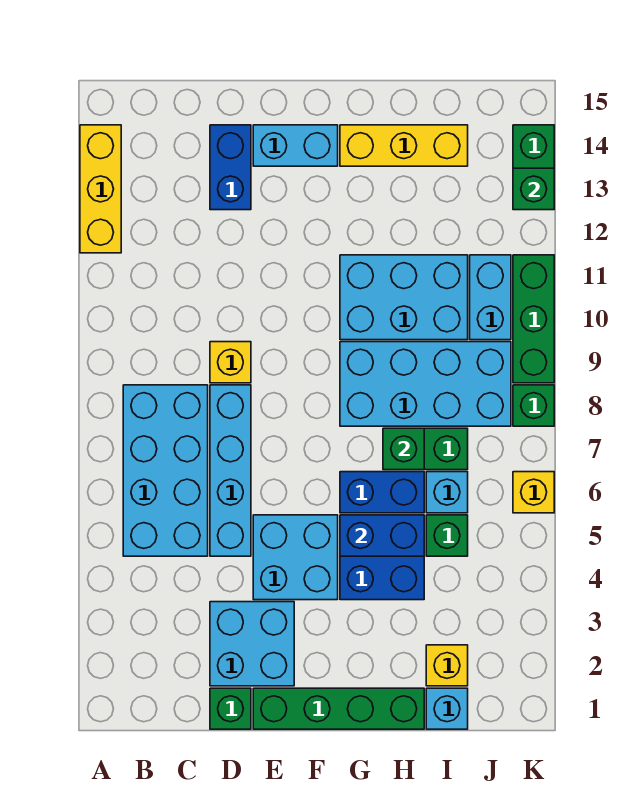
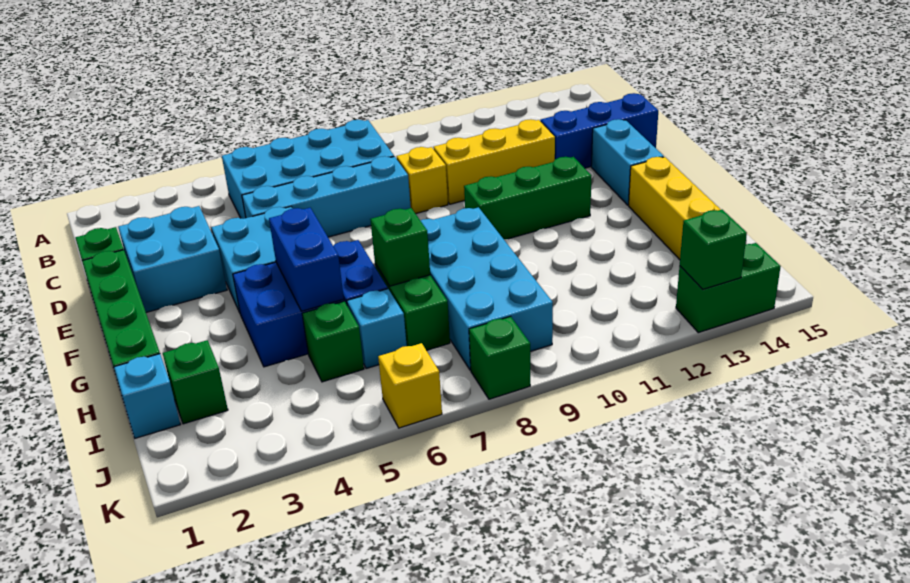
yellow 1x3 brick [80,125,121,253] -> yellow 1x3 brick moved to [433,119,555,204]
blue 1x2 brick [210,125,251,210] -> blue 1x3 brick [540,93,658,168]
cyan 2x3 brick [340,255,468,340] -> none
yellow 1x1 brick [426,645,468,686] -> green 1x1 brick [163,340,228,424]
cyan 1x2 brick [470,255,511,340] -> none
green 1x3 brick [513,255,554,383] -> green 1x3 brick moved to [464,157,591,239]

